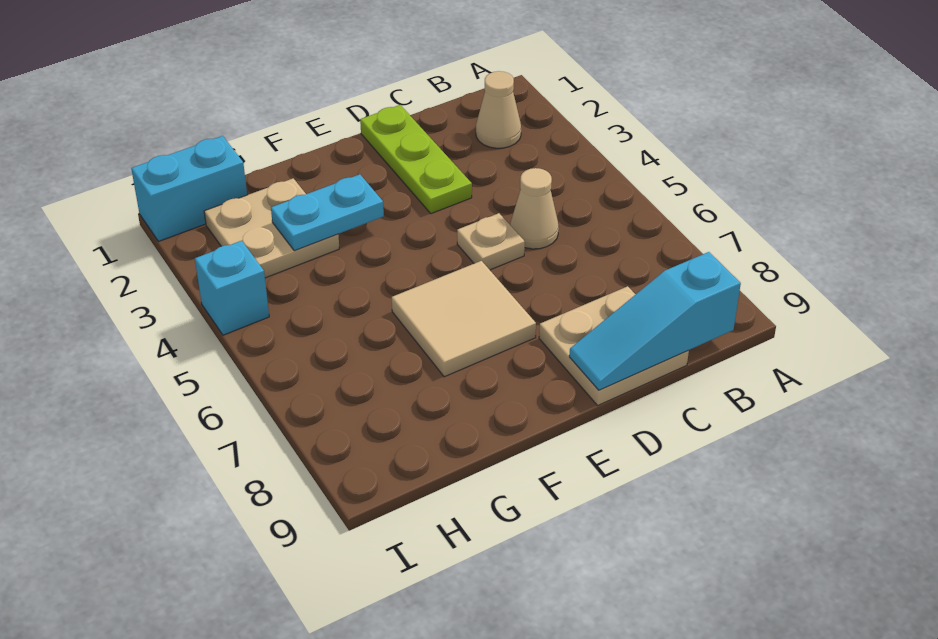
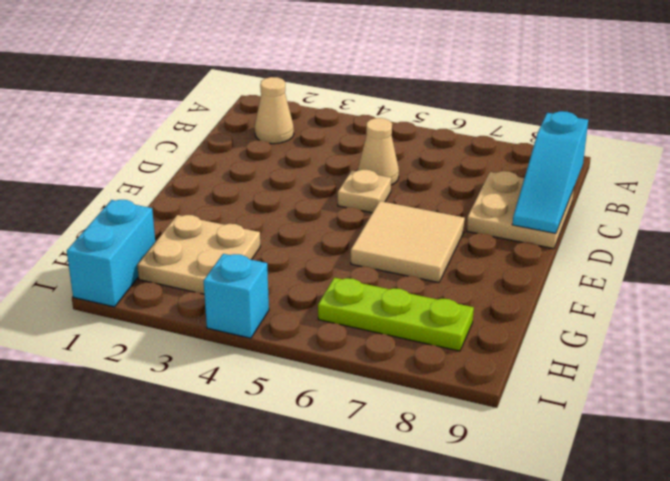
lime 1x3 plate [360,105,472,214] -> lime 1x3 plate moved to [318,278,474,351]
cyan 1x2 plate [271,174,384,251] -> none

